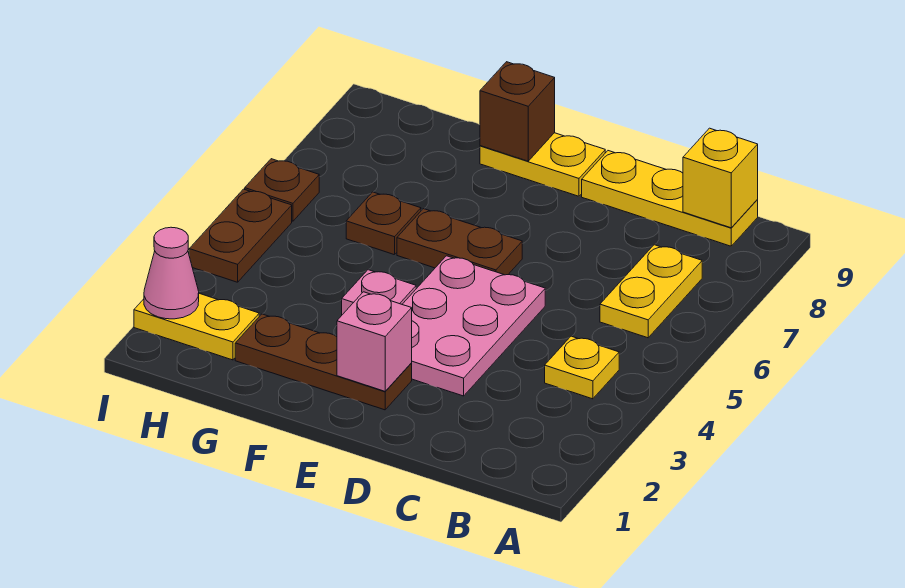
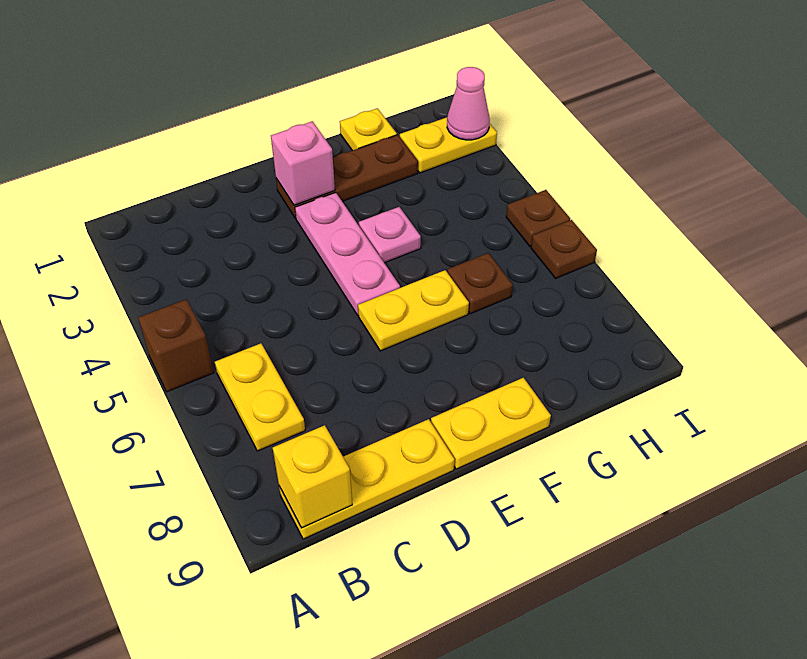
yellow 1x1 plate [545,336,619,399] -> yellow 1x1 plate moved to [340,108,397,151]
pink 2x3 plate [402,256,545,396] -> pink 1x3 plate [295,192,400,315]
brown 1x2 plate [397,209,522,275] -> yellow 1x2 plate [358,270,469,351]
brown 1x1 brick [480,62,555,161] -> brown 1x1 brick moved to [138,299,214,392]
brown 1x2 plate [189,189,292,282] -> brown 1x1 plate [506,190,570,246]

